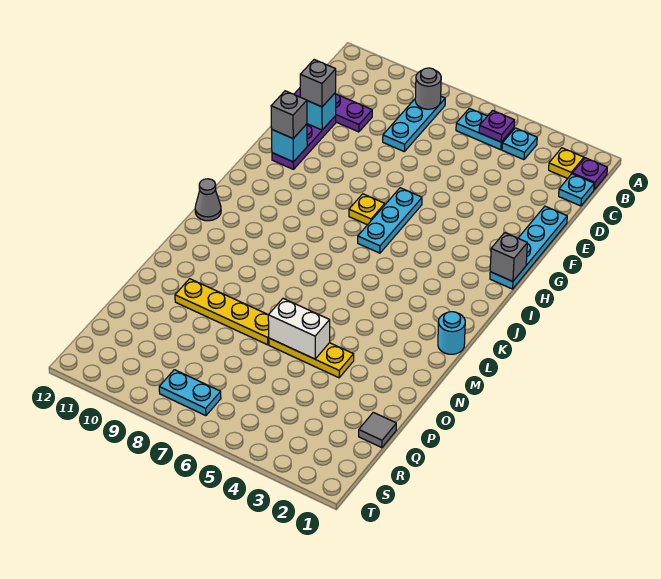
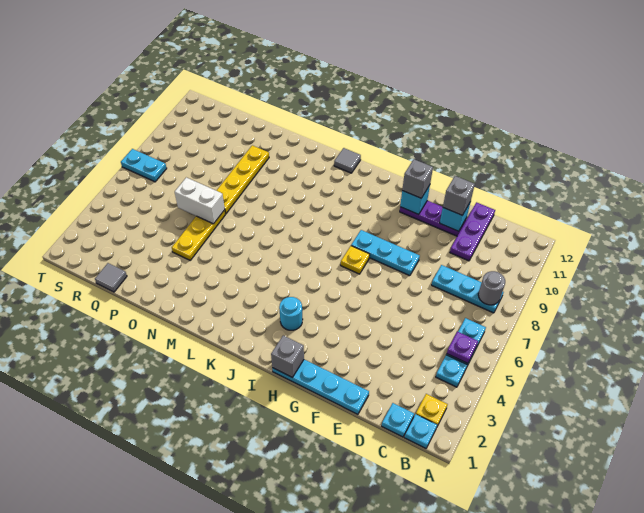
purple 1x1 plate [572,158,607,190] -> cyan 1x1 plate [404,414,437,448]
cyan 1x3 plate [358,188,422,253] -> cyan 1x3 plate moved to [351,230,420,276]
grey 1x1 cone [195,179,221,221] -> grey 1x1 tile [334,148,361,173]
cyan 1x1 round brick [438,312,465,354] -> cyan 1x1 round brick moved to [279,297,303,330]
white 1x2 brick [268,299,330,359] -> white 1x2 brick turned to [175,177,225,224]
cyan 1x2 plate [159,370,221,416] -> cyan 1x2 plate turned to [121,149,167,182]

